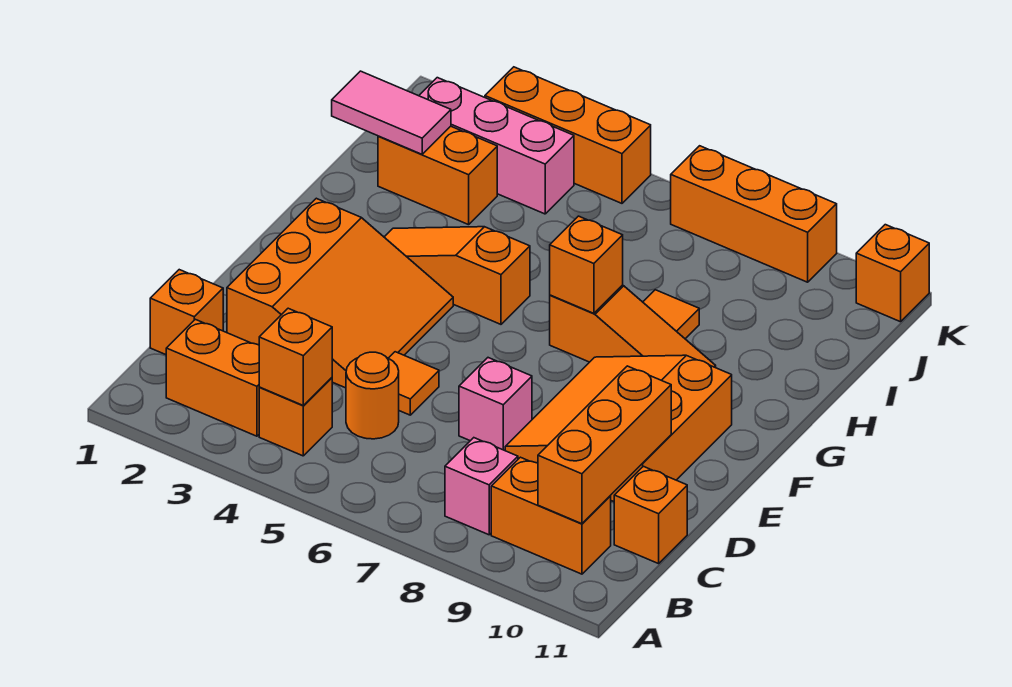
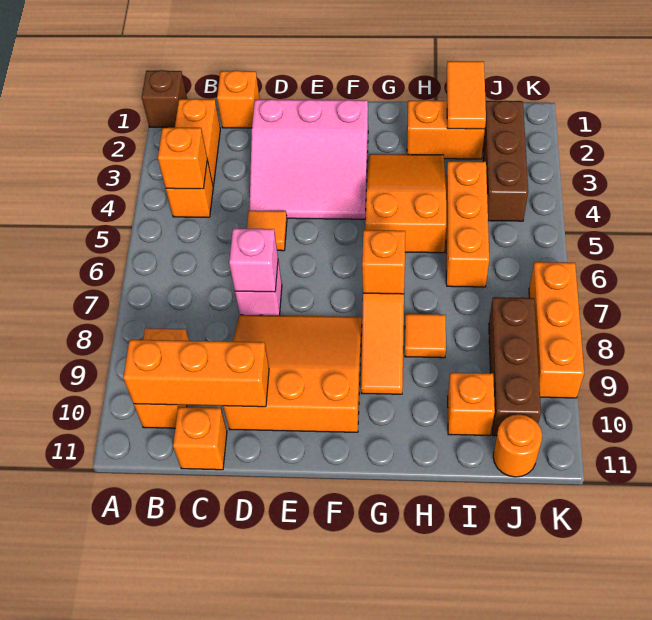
none -> brown 1x1 brick [142,70,187,128]
pink 1x1 brick [445,438,518,535] -> pink 1x1 brick moved to [229,228,278,292]
orange 1x1 round brick [346,352,399,439] -> orange 1x1 round brick moved to [493,415,542,477]
orange 3x3 slope [227,198,453,388] -> pink 3x3 slope [249,99,368,219]
orange 1x3 slope [384,227,530,324] -> orange 2x3 slope [365,154,446,253]
pink 1x2 tile [332,71,451,154] -> orange 1x2 tile [447,61,486,129]
orange 1x2 brick [378,126,497,225] -> orange 1x2 brick turned to [407,100,485,159]
pink 1x3 brick [419,78,574,214] -> brown 1x3 brick [483,101,528,221]
none -> brown 1x3 brick [489,297,541,436]
orange 1x3 brick [485,67,651,203] -> orange 1x3 brick moved to [446,161,489,287]
orange 1x1 brick [856,225,929,322] -> orange 1x1 brick moved to [448,373,495,436]

